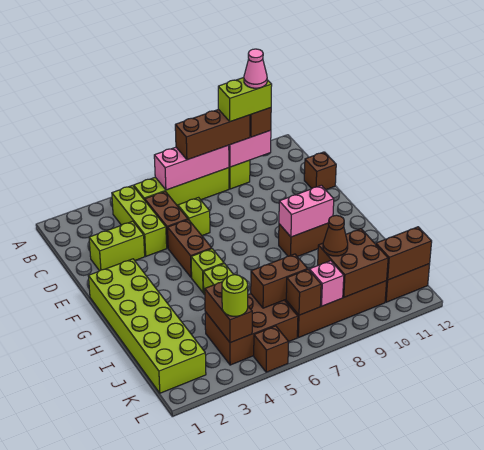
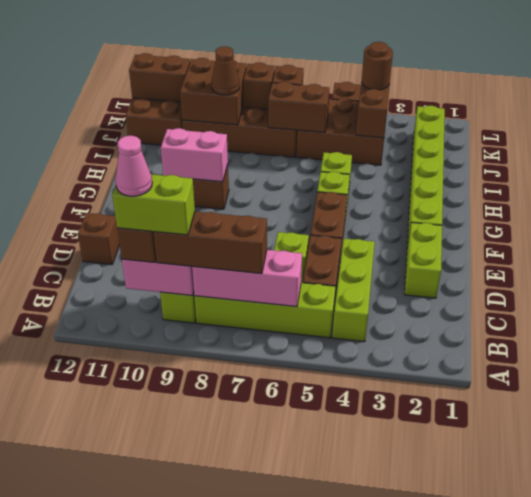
lime 1x2 brick [89,221,145,271] -> lime 1x2 brick turned to [404,222,442,298]
lime 2x6 brick [88,259,206,393] -> lime 1x6 brick [407,106,445,246]
lime 1x1 round brick [222,275,248,316] -> brown 1x1 round brick [362,42,393,90]
pink 1x1 brick [309,261,344,306] -> brown 1x1 brick [243,62,275,110]

